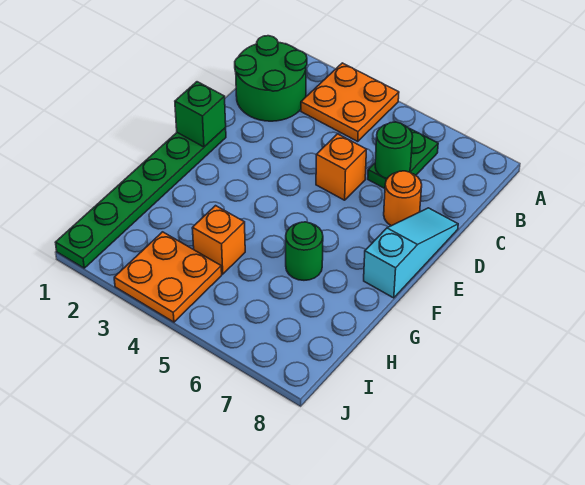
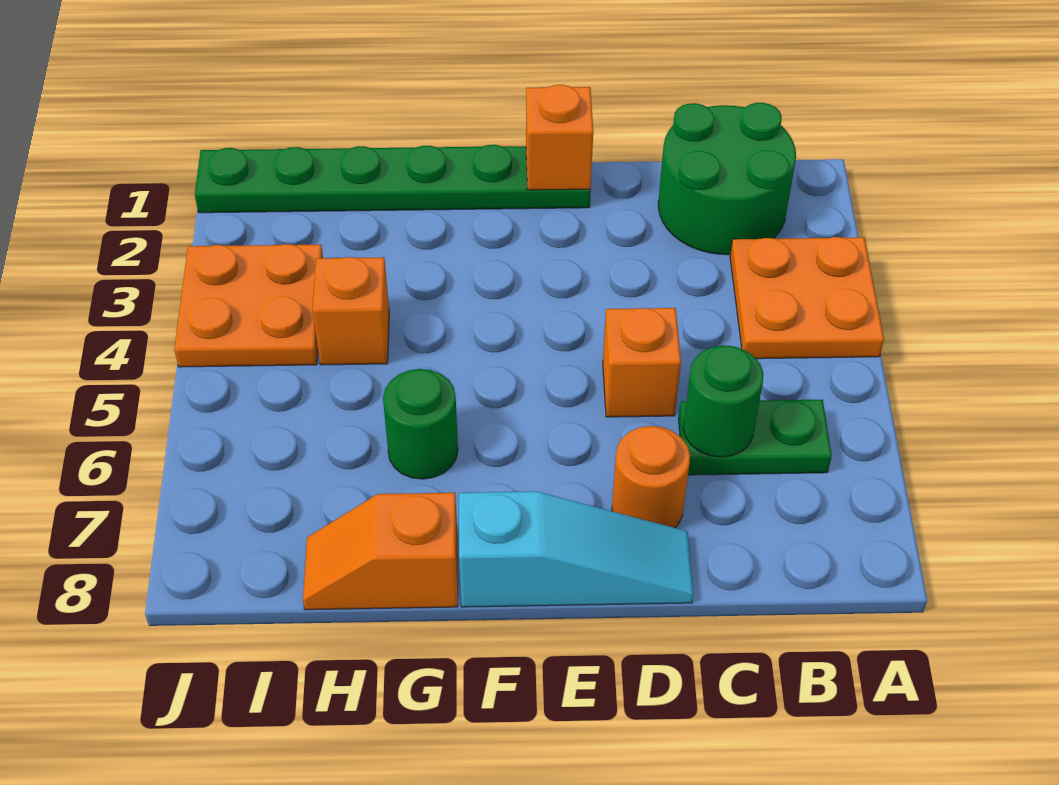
green 1x1 brick [175,82,226,147] -> orange 1x1 brick [526,85,593,190]
none -> orange 1x2 slope [303,493,458,610]

